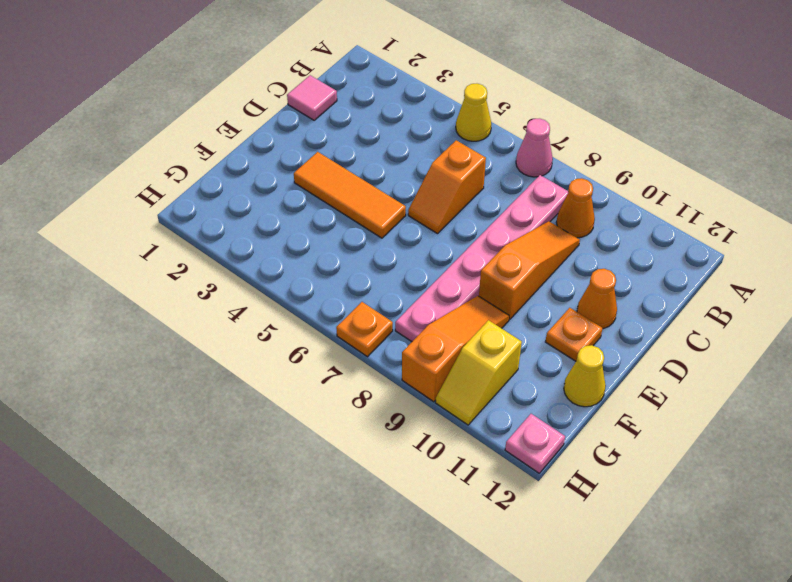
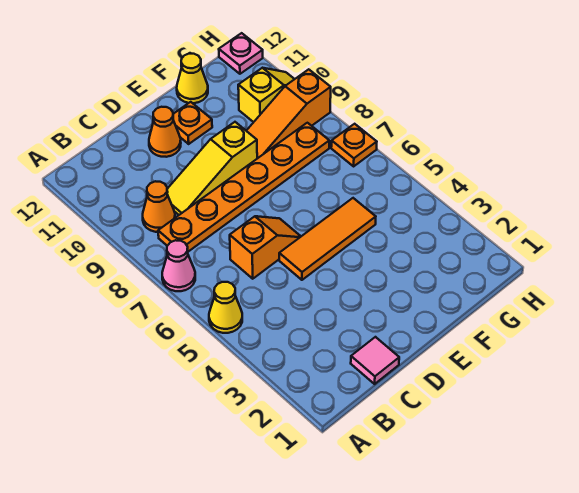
pink 1x6 plate [395,175,568,342] -> orange 1x6 plate [158,123,329,252]
orange 1x3 slope [479,221,580,319] -> yellow 1x3 slope [167,122,257,215]
orange 1x3 tile [294,152,406,238] -> orange 1x3 tile turned to [279,198,376,280]

